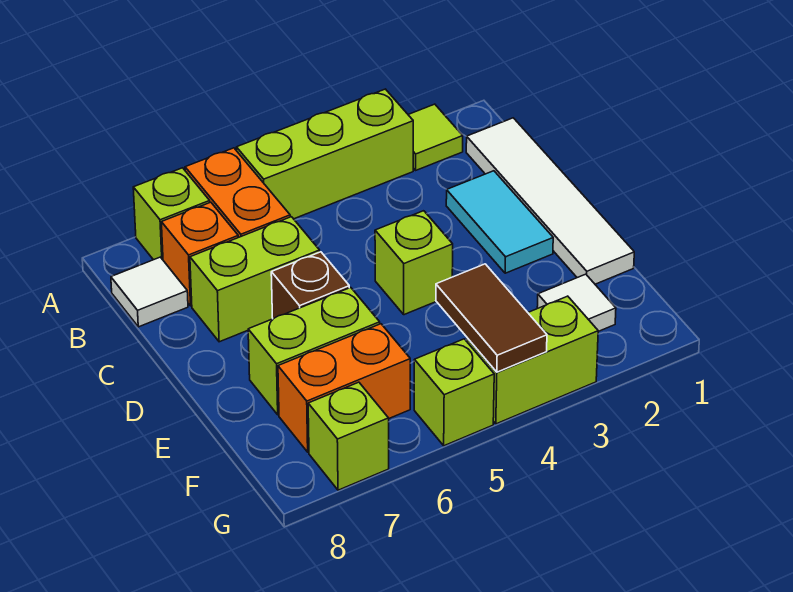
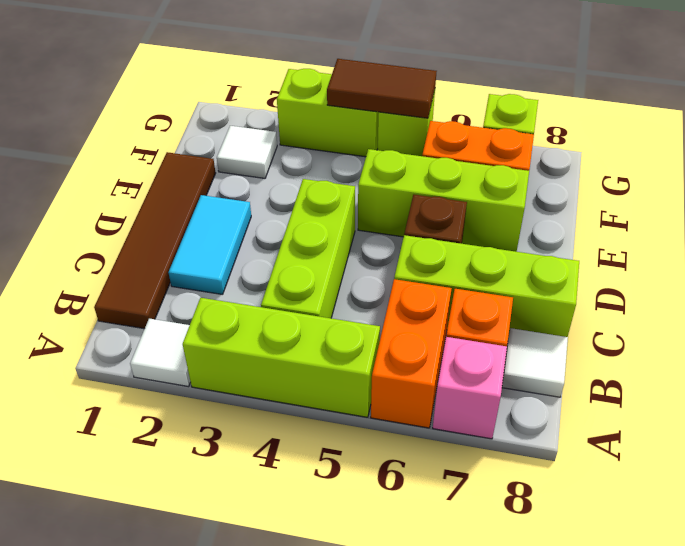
lime 1x1 tile [408,104,463,170] -> white 1x1 tile [130,319,191,387]
lime 1x1 brick [133,168,210,260] -> pink 1x1 brick [433,337,507,439]
white 1x4 tile [466,118,634,284] -> brown 1x4 tile [94,152,216,329]
lime 1x2 brick [190,217,320,342] -> lime 1x3 brick [394,235,579,338]
lime 1x1 brick [375,211,453,315] -> lime 1x3 brick [261,179,355,318]
lime 1x2 brick [248,288,380,415] -> lime 1x3 brick [358,149,529,252]
brown 1x2 tile [436,264,547,372] -> brown 1x2 tile turned to [327,59,437,118]

